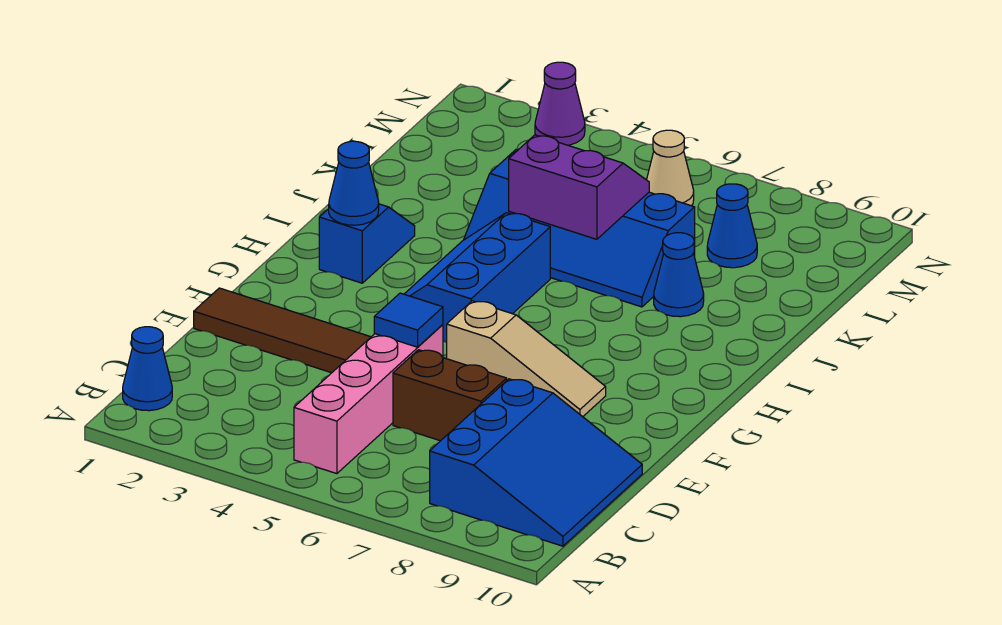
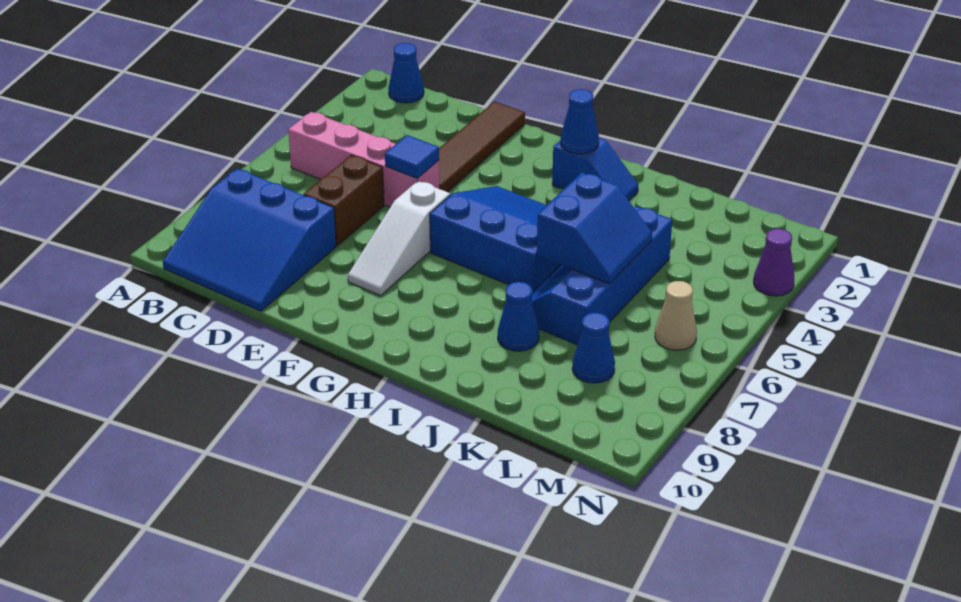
tan 1x3 slope [447,301,606,417] -> white 1x3 slope [348,181,450,296]
blue 2x3 slope [405,213,550,342] -> blue 3x3 slope [430,186,560,292]
purple 2x2 slope [509,135,649,239] -> blue 2x2 slope [537,173,652,284]

